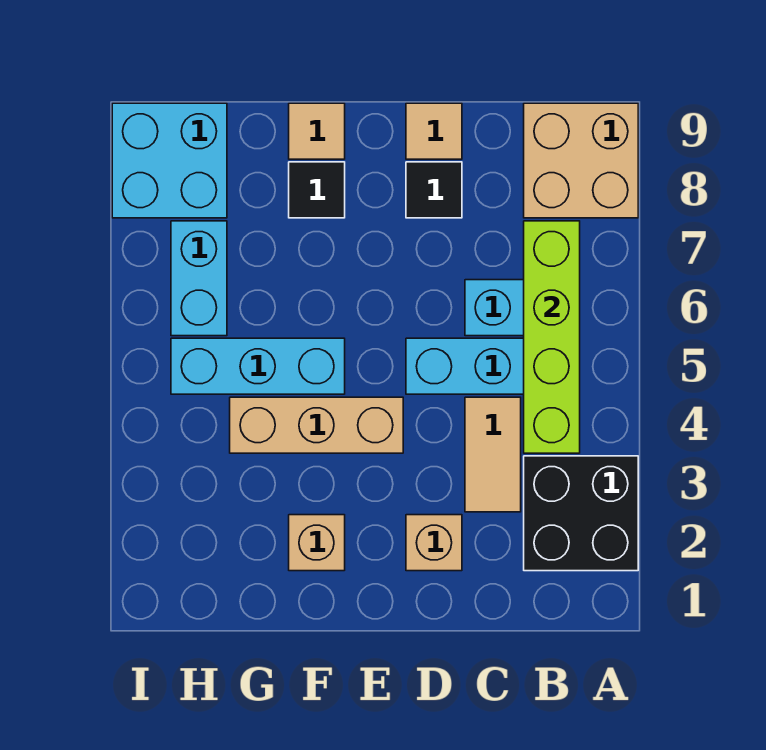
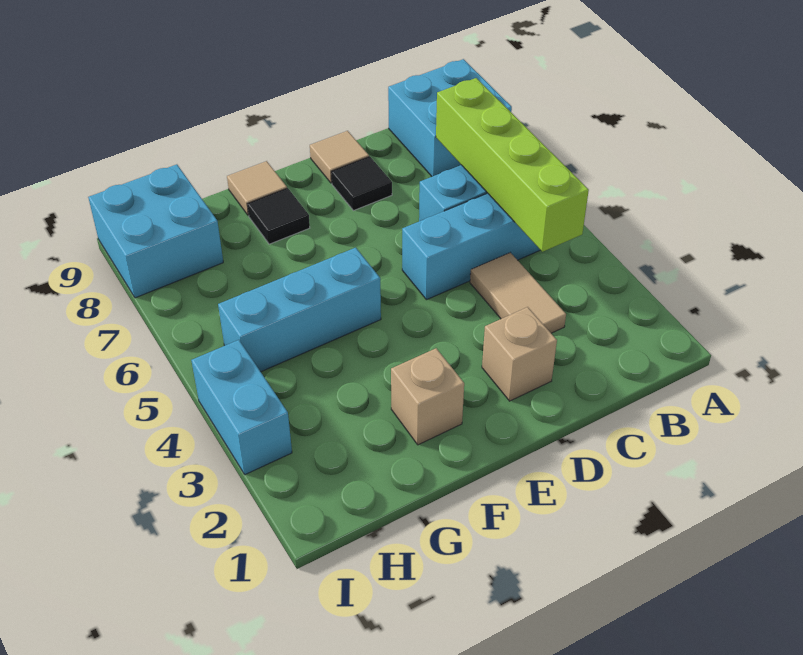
black 2x2 brick [524,456,638,571] -> none
tan 2x2 brick [524,103,638,218] -> cyan 2x2 brick [388,59,512,176]
tan 1x3 brick [230,397,403,453] -> none
cyan 1x2 brick [171,221,227,336] -> cyan 1x2 brick moved to [191,340,292,475]

